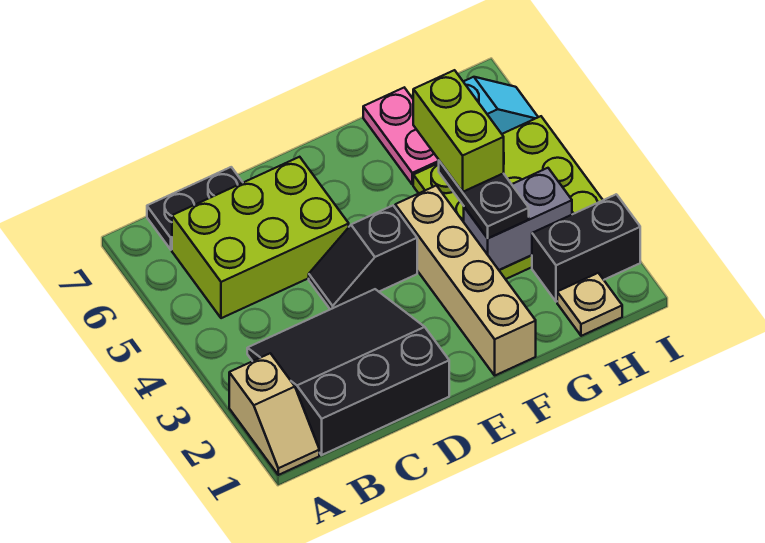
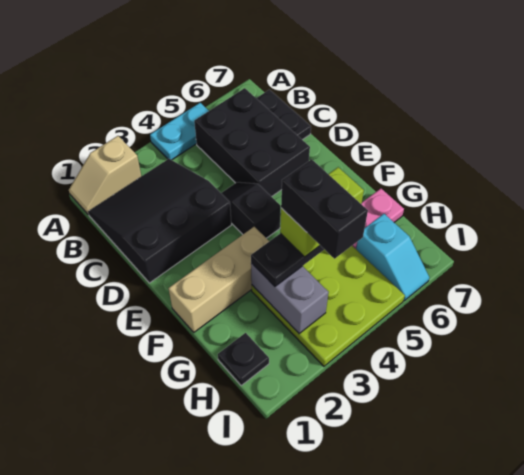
none -> cyan 1x2 plate [150,103,209,160]
black 3x3 slope [247,289,449,455] -> black 3x3 slope turned to [88,159,231,283]
lime 2x3 brick [172,157,349,318] -> black 2x3 brick [194,88,310,197]
tan 1x4 brick [395,186,536,375] -> tan 1x3 brick [168,227,269,332]
tan 1x1 plate [557,273,622,336] -> black 1x1 plate [218,333,269,385]
black 1x2 brick [532,194,640,302] -> black 1x2 brick moved to [281,159,368,259]

